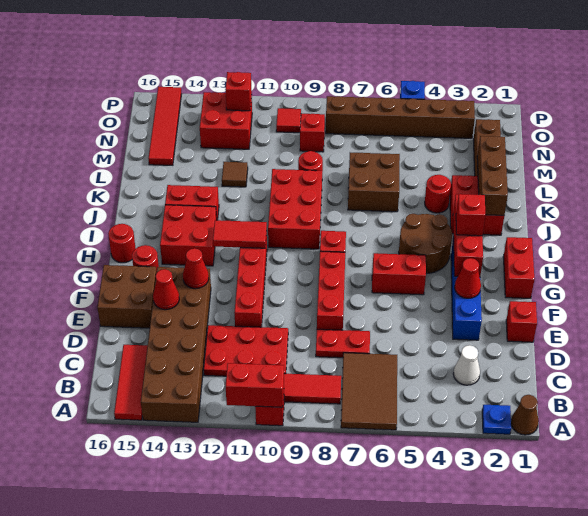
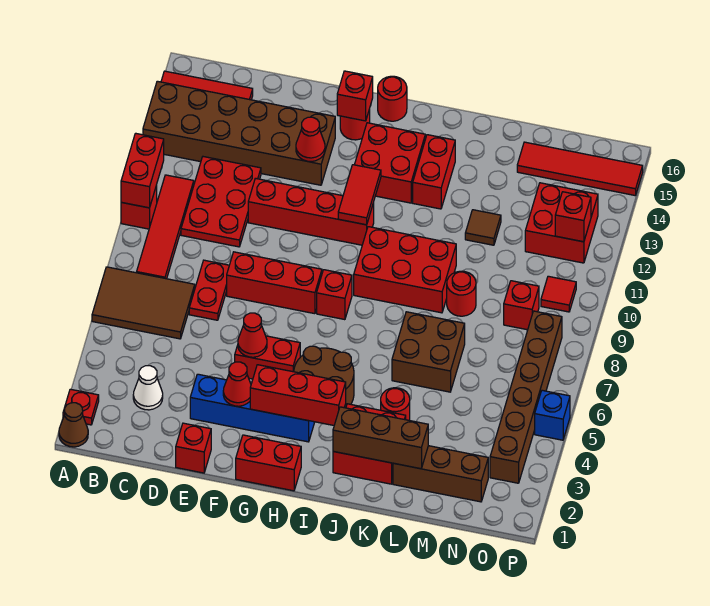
blue 1x1 plate [482,405,511,434] -> red 1x1 plate [63,389,99,425]
red 1x1 cone [153,269,179,310] -> red 1x1 cone moved to [238,313,267,357]
brown 2x2 brick [97,265,157,328] -> none
red 1x2 brick [372,253,426,295] -> red 1x2 brick turned to [235,336,300,379]
red 1x1 brick [456,194,485,236] -> red 1x1 brick moved to [337,71,373,121]

